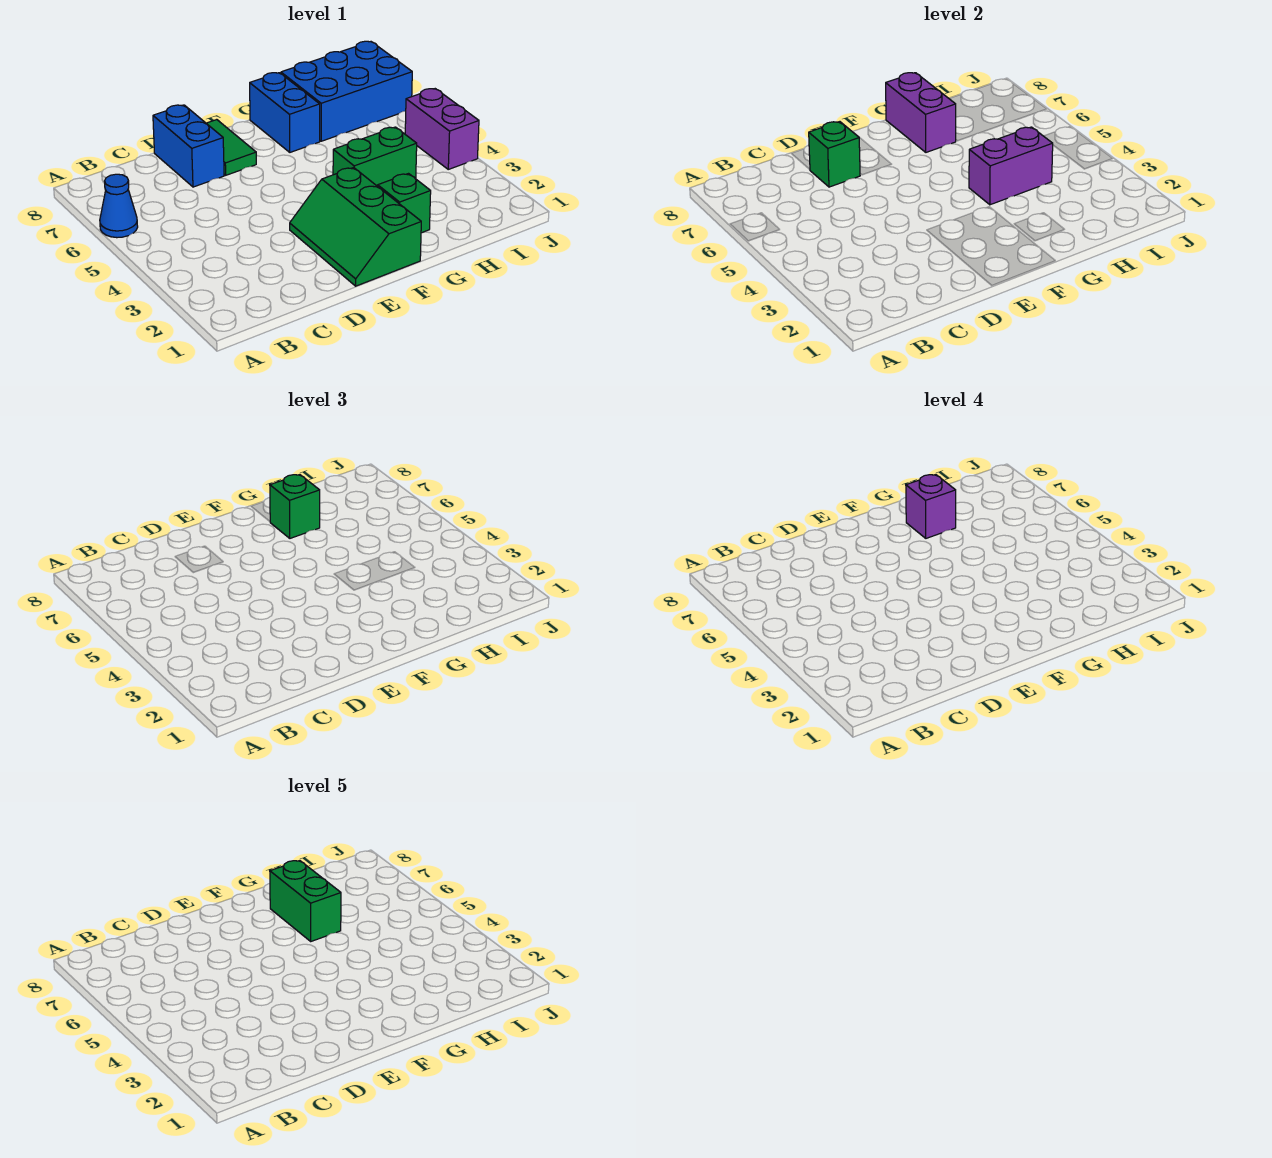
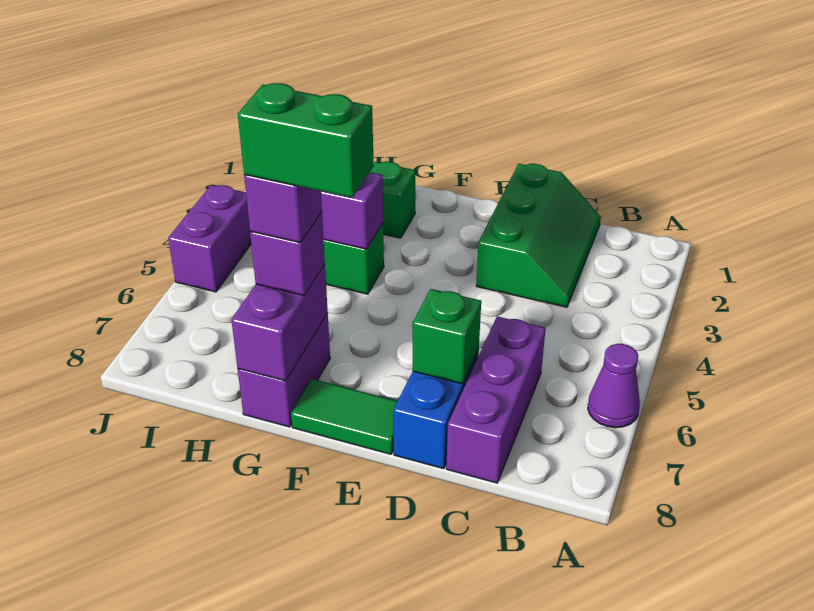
blue 1x1 cone [100,174,138,238] -> purple 1x1 cone [588,344,640,428]
none -> purple 1x3 brick [446,316,546,483]
green 2x3 slope [290,168,421,286] -> green 2x3 slope moved to [476,164,601,307]
green 1x2 tile [206,120,256,175] -> green 1x2 tile turned to [291,379,397,454]
green 1x2 brick [270,861,341,941] -> green 1x2 brick turned to [238,83,374,198]
blue 1x2 brick [250,73,320,152] -> purple 1x2 brick [238,313,330,427]
green 1x1 brick [270,475,320,538] -> purple 1x1 brick [250,212,325,296]
blue 2x3 brick [281,41,412,141] -> none

